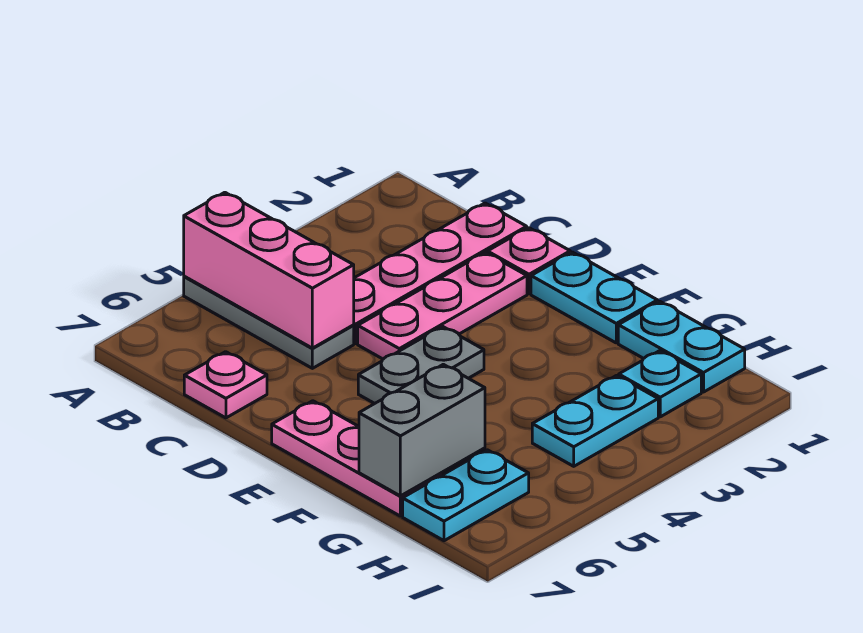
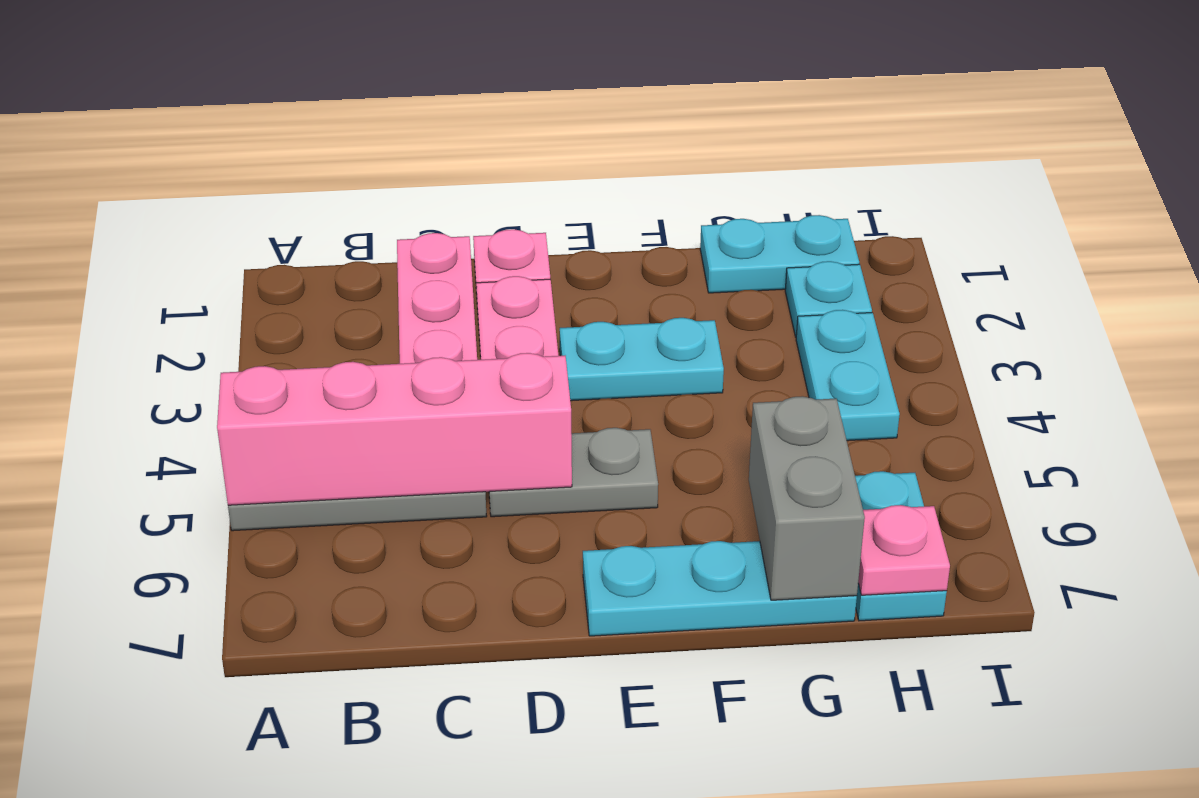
pink 1x3 brick [184,192,354,348] -> pink 1x4 brick [217,353,572,505]
pink 1x1 plate [184,352,267,418] -> pink 1x1 plate moved to [858,505,950,595]
cyan 1x2 plate [531,252,657,343] -> cyan 1x2 plate moved to [560,318,724,401]
grey 1x2 plate [358,326,484,404] -> grey 1x2 plate turned to [489,428,658,517]
pink 1x3 plate [272,401,442,516] -> cyan 1x3 plate [583,541,857,636]

